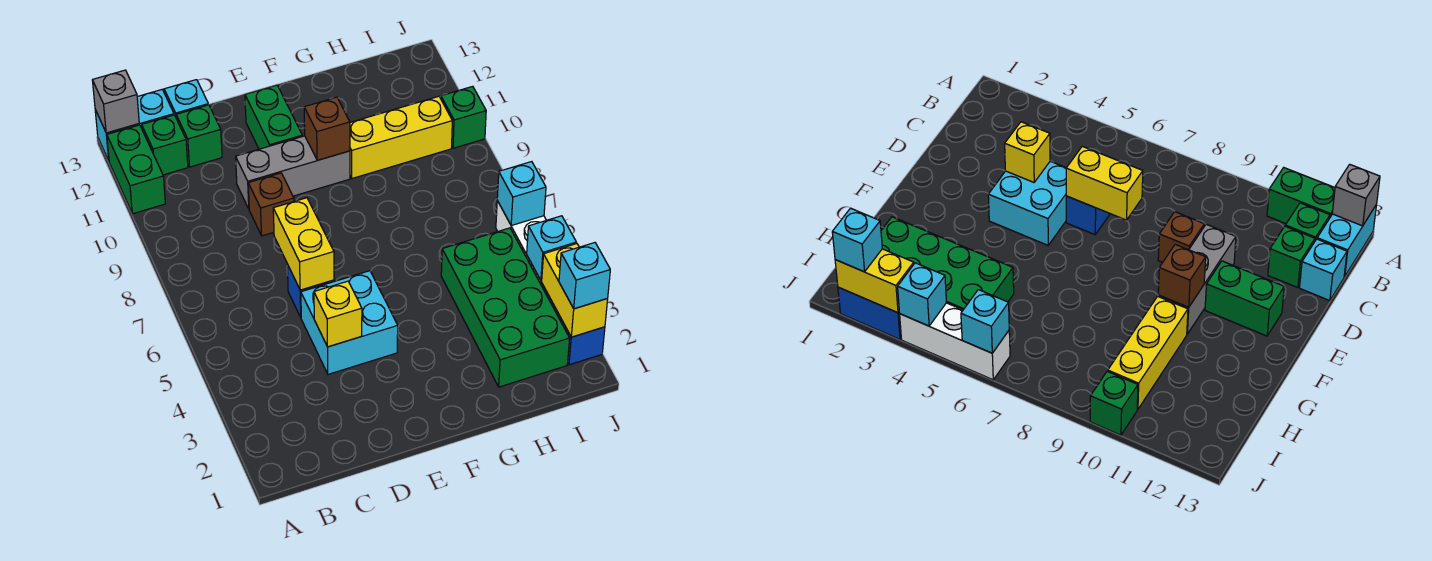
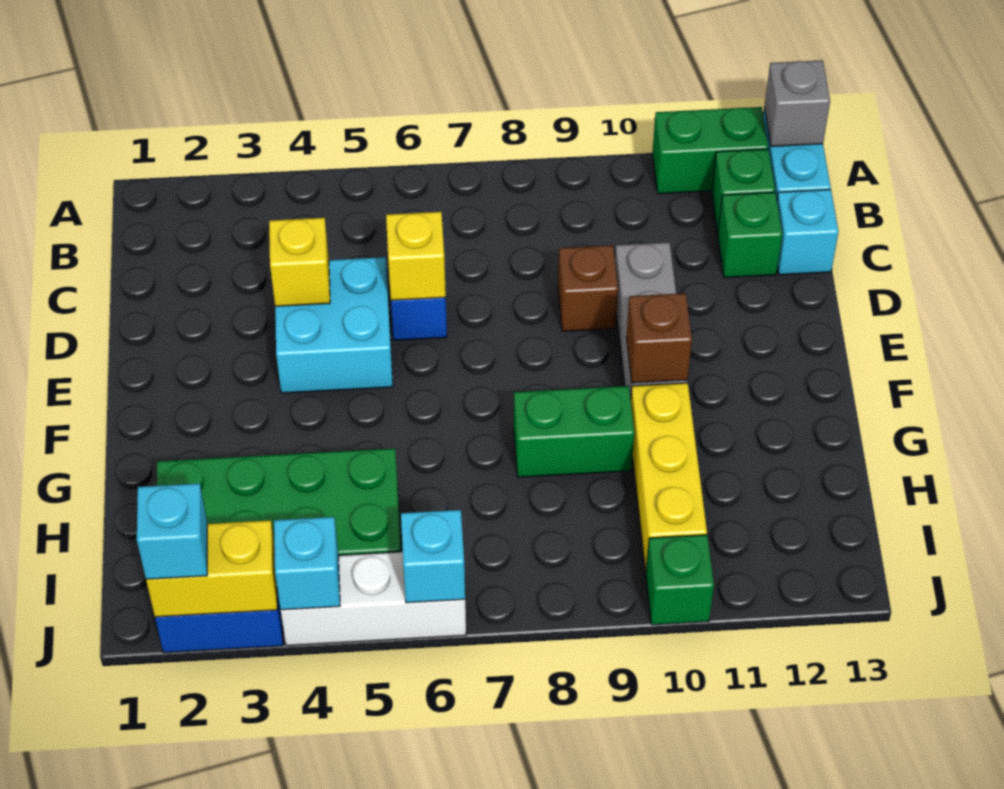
yellow 1x2 brick [273,198,334,290] -> yellow 1x1 brick [386,212,446,300]
green 1x2 brick [245,85,302,149] -> green 1x2 brick moved to [514,386,634,477]

